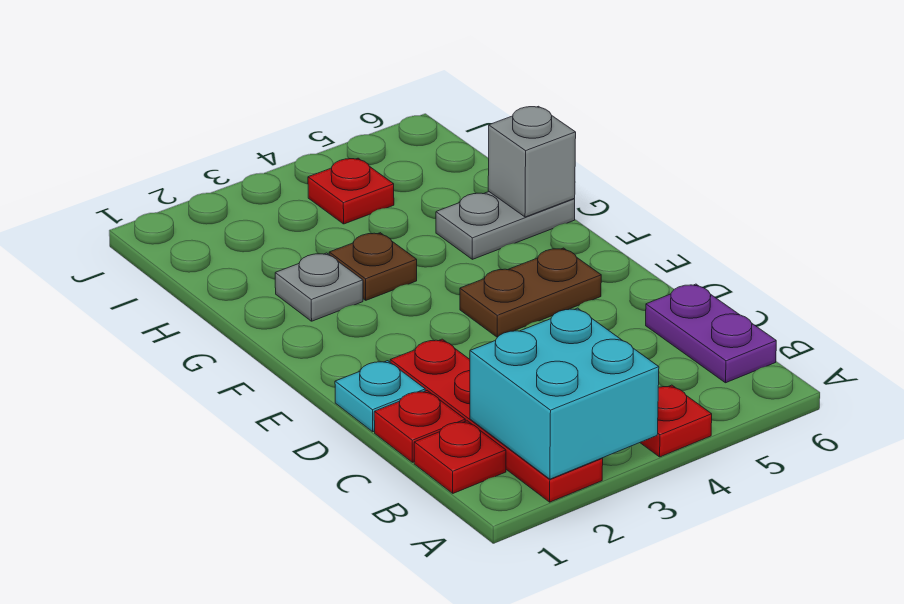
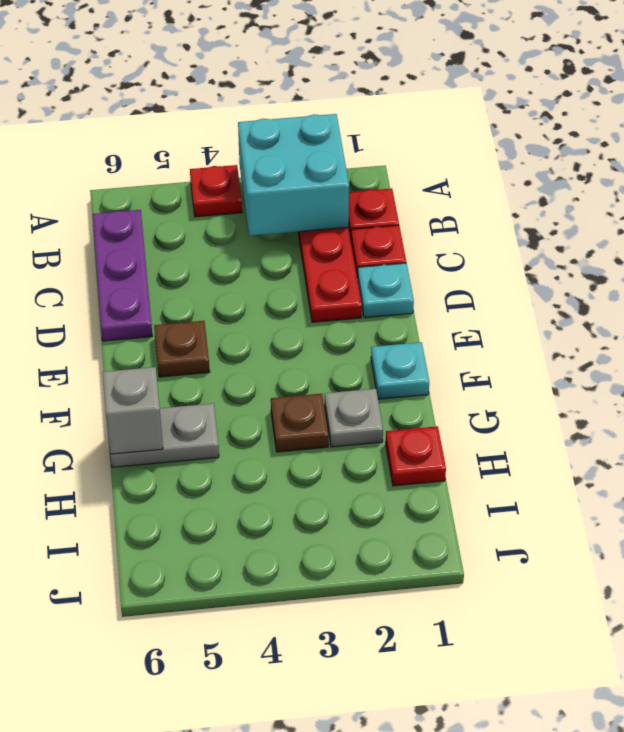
purple 1x2 plate [646,284,776,383] -> purple 1x3 plate [93,210,152,341]
brown 1x2 plate [460,248,601,337] -> brown 1x1 plate [154,321,210,377]
none -> cyan 1x1 plate [371,342,429,399]
red 1x1 plate [308,158,394,224] -> red 1x1 plate moved to [386,426,446,486]

